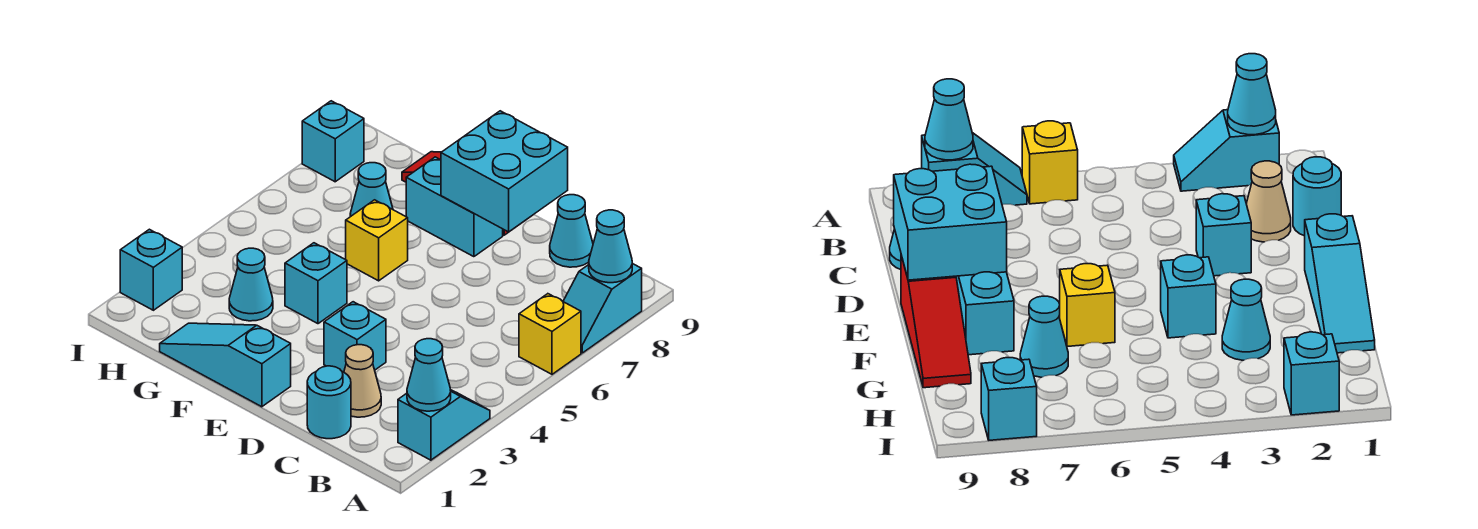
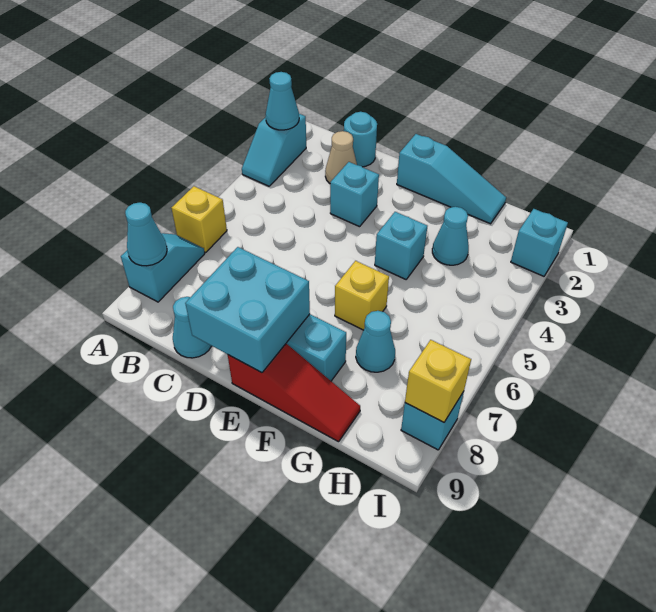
none -> yellow 1x1 brick [405,340,471,422]

